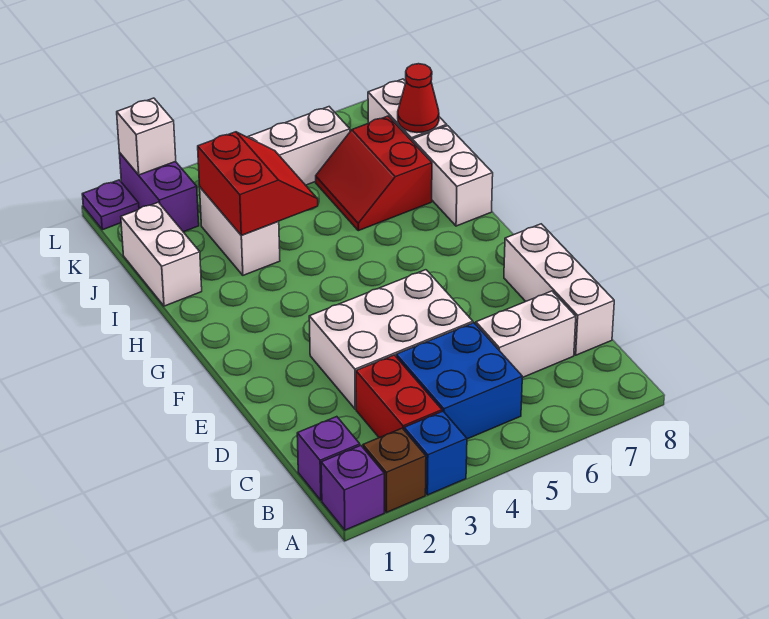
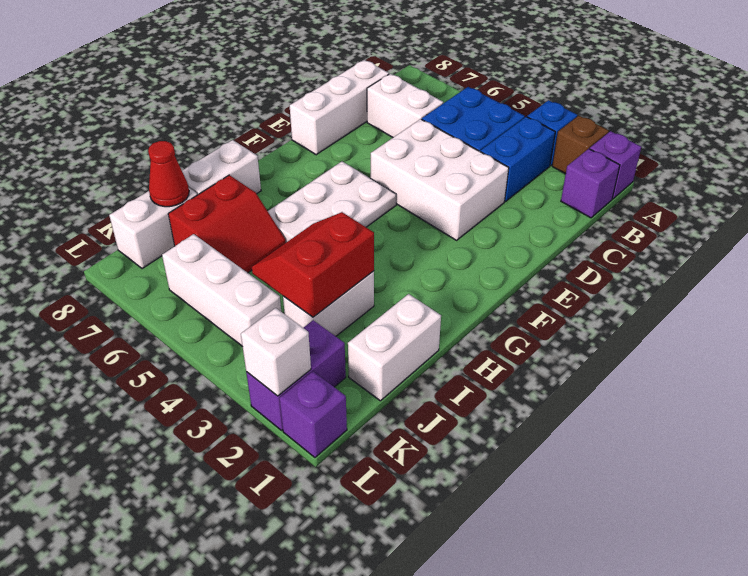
red 1x2 brick [356,355,442,438] -> blue 1x2 brick [480,117,555,202]
none -> white 2x3 plate [268,162,396,242]
purple 1x1 plate [82,180,139,230] -> purple 1x1 brick [279,371,347,457]

